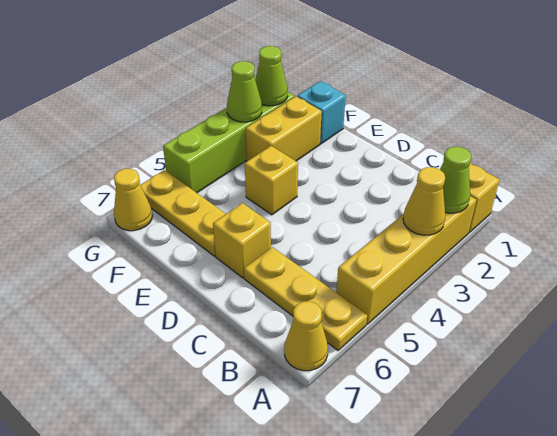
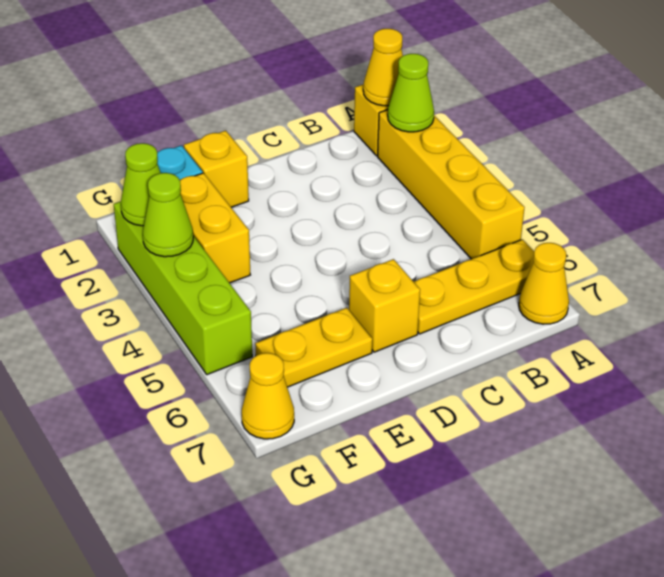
yellow 1x1 cone [403,167,445,235] -> yellow 1x1 cone moved to [363,29,403,106]
yellow 1x1 brick [245,146,298,215] -> yellow 1x1 brick moved to [184,131,249,207]
yellow 1x3 plate [141,170,226,256] -> yellow 1x2 plate [255,308,372,387]

